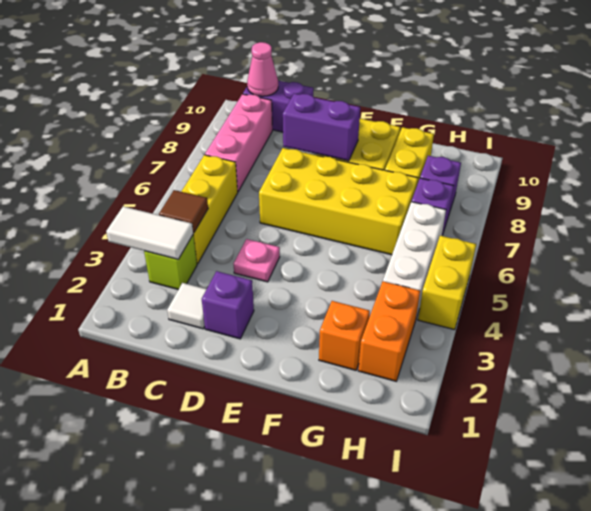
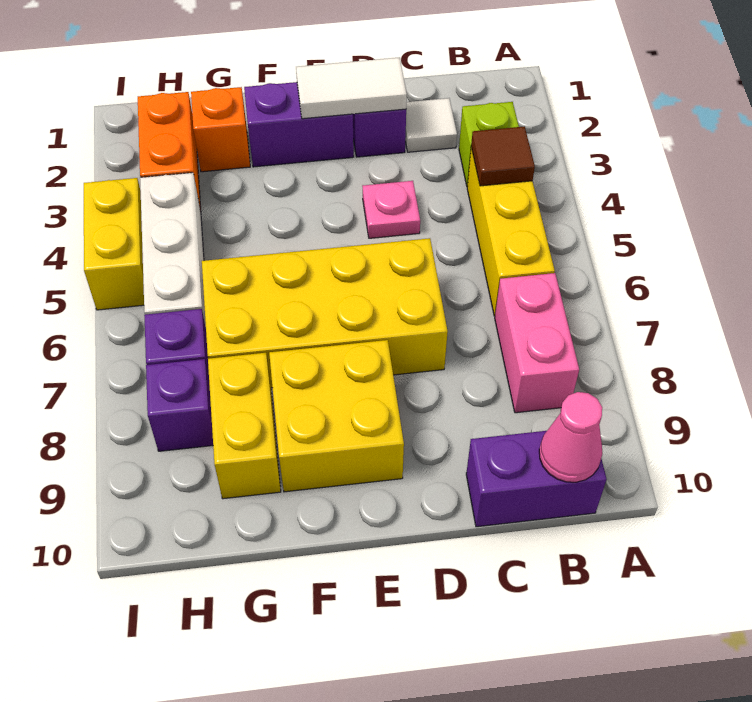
white 1x2 tile [106,206,193,259] -> white 1x2 tile moved to [296,57,407,119]
pink 1x3 brick [205,94,272,191] -> pink 1x2 brick [495,273,579,413]
purple 1x2 brick [283,94,360,161] -> purple 1x2 brick moved to [244,82,354,167]

